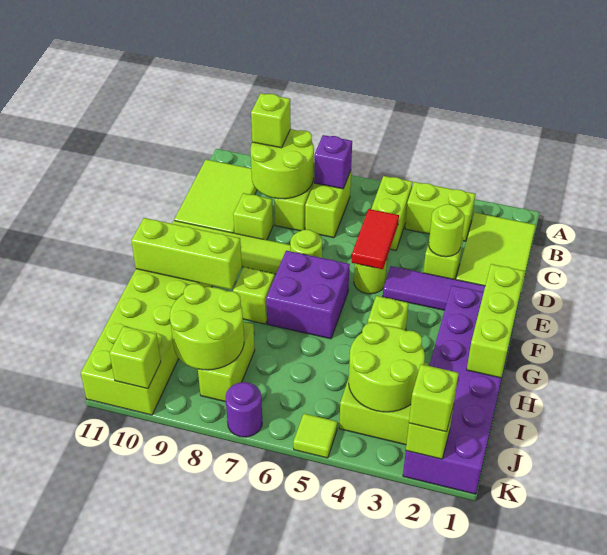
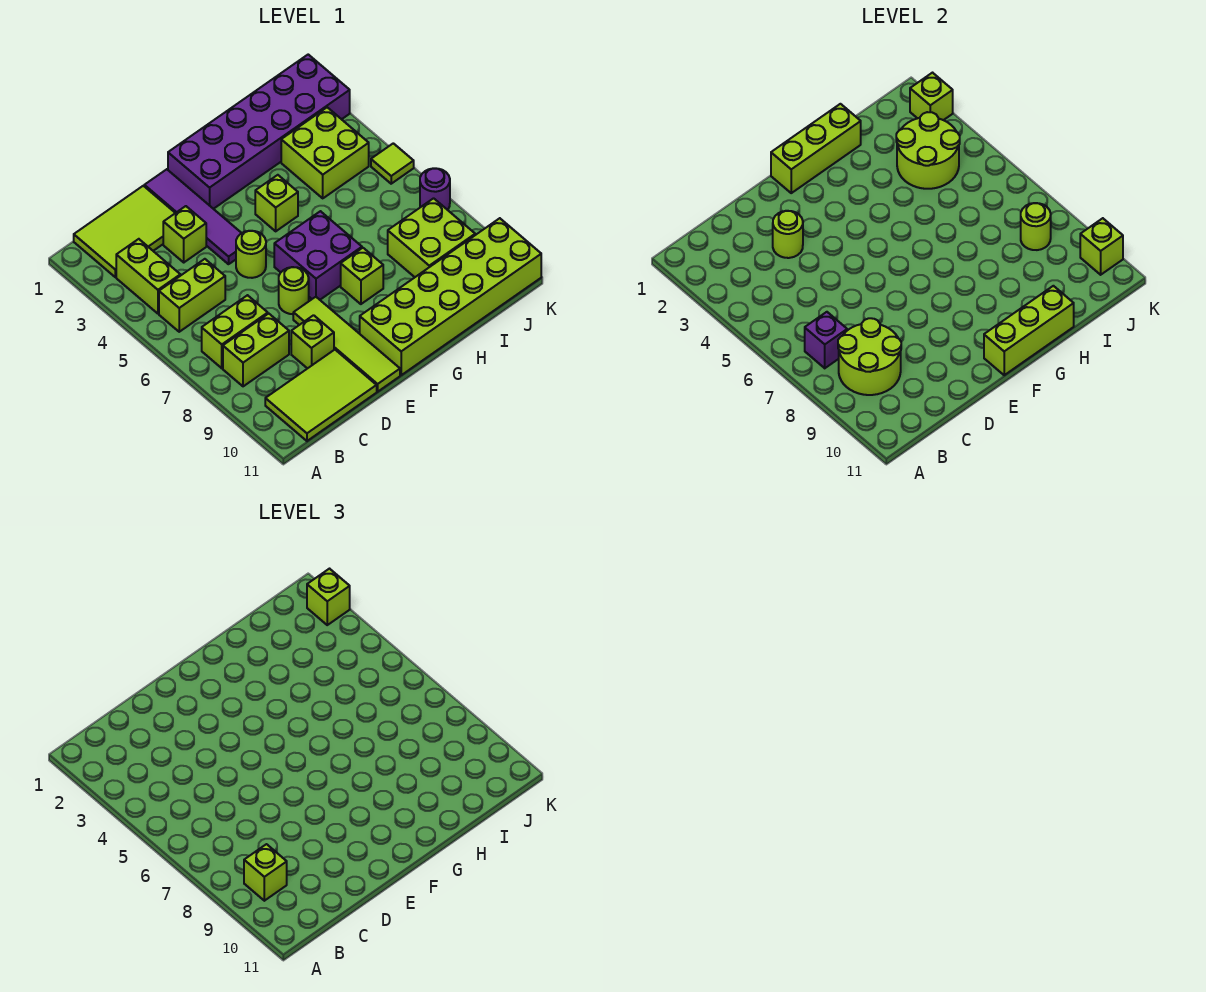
red 1x2 tile [352,209,399,269] -> none
lime 1x3 brick [131,218,242,289] -> lime 1x3 brick turned to [984,286,1074,375]
lime 1x2 brick [198,322,255,402] -> lime 2x2 brick [388,198,475,277]
lime 2x2 round brick [170,284,244,370] -> lime 1x1 round brick [1021,203,1051,250]

